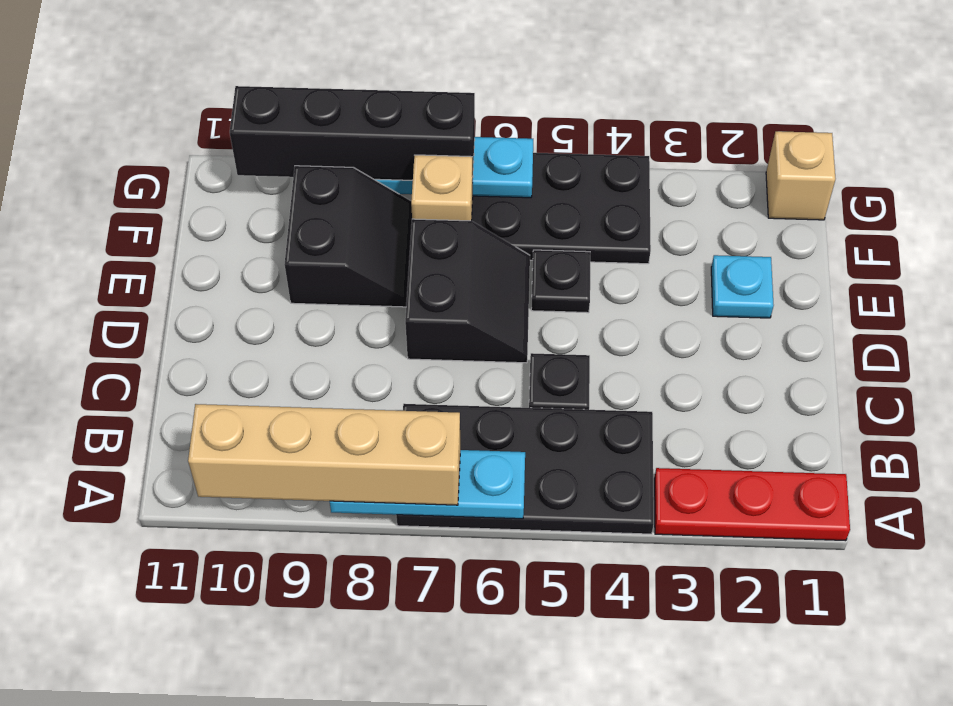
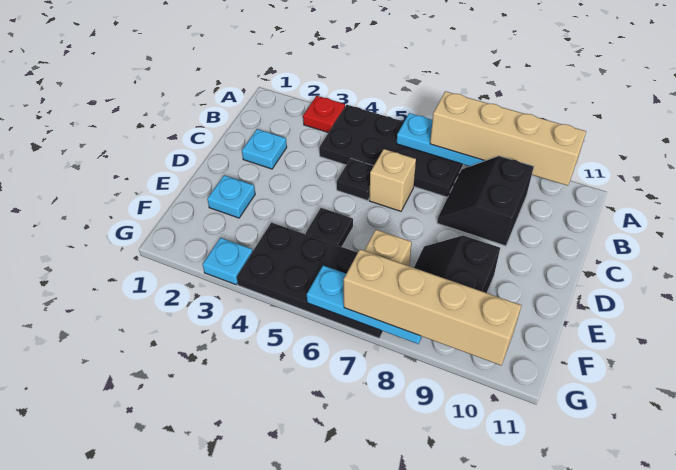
red 1x3 plate [654,468,850,541] -> red 1x1 plate [303,96,345,133]
none -> cyan 1x1 plate [242,129,287,169]
black 2x2 slope [405,219,530,363] -> black 2x2 slope moved to [437,156,534,246]
tan 1x1 brick [766,131,836,220] -> tan 1x1 brick moved to [369,149,416,211]
none -> cyan 1x1 plate [203,238,253,285]
black 1x4 brick [230,86,475,180] -> tan 1x4 brick [343,249,522,365]

